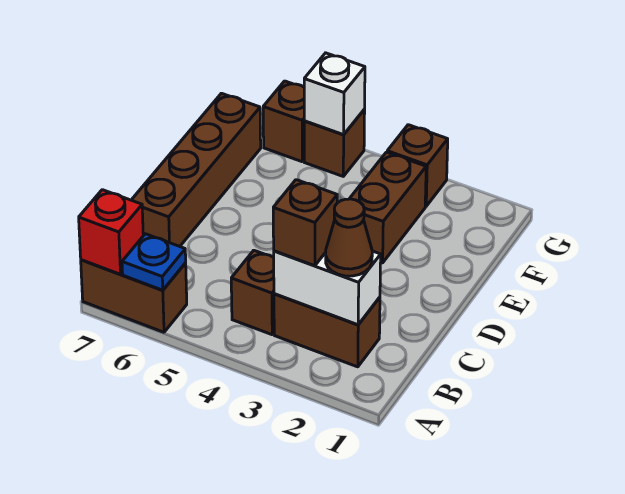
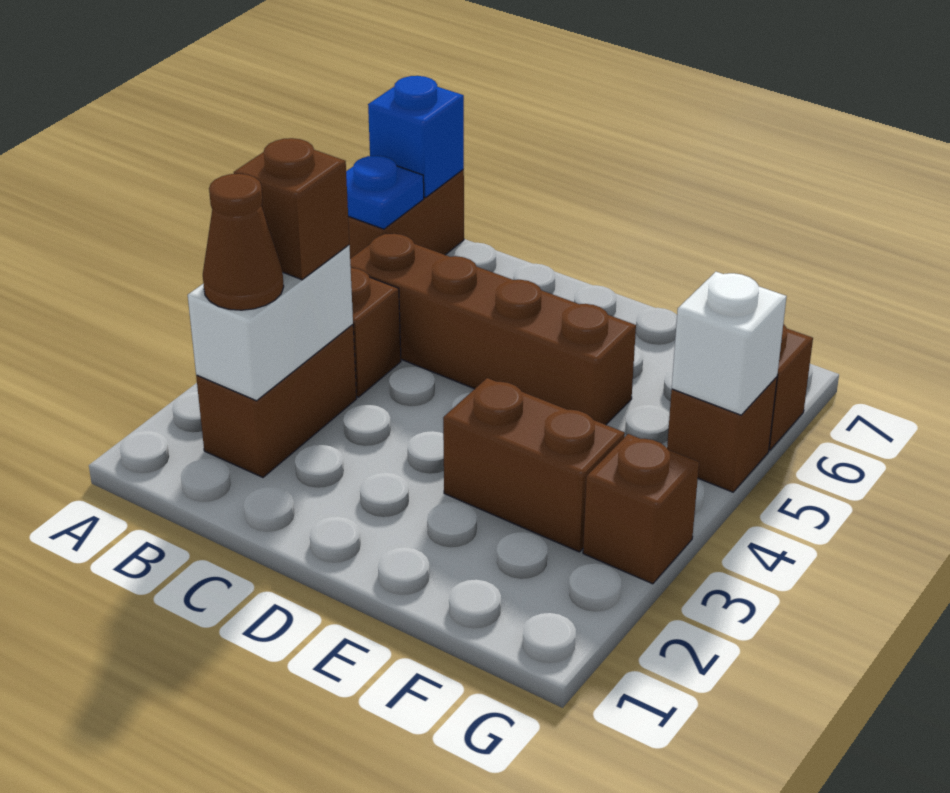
red 1x1 brick [79,190,143,274] -> blue 1x1 brick [368,76,464,198]
brown 1x4 brick [132,93,261,246] -> brown 1x4 brick moved to [350,233,636,425]

